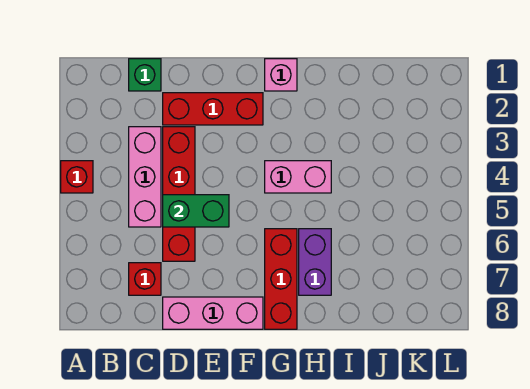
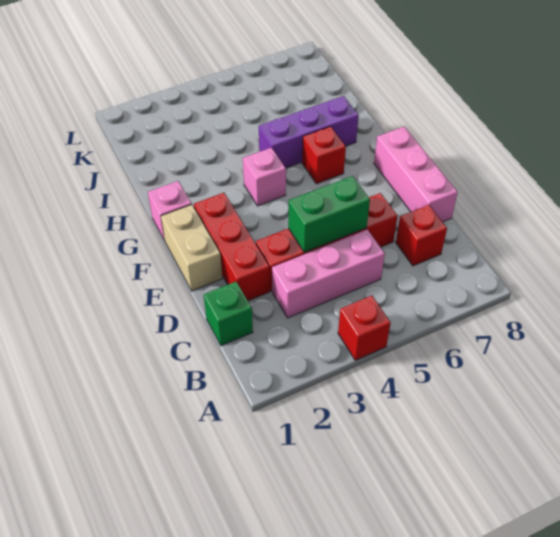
green 1x2 brick [163,195,229,227] -> green 1x2 brick turned to [288,176,370,252]
none -> tan 1x2 brick [161,205,222,291]
pink 1x2 brick [265,161,331,193] -> pink 1x1 brick [243,148,286,206]
red 1x3 brick [265,229,297,329] -> red 1x1 brick [302,126,346,184]
purple 1x2 brick [299,229,331,295] -> purple 1x3 brick [259,96,359,168]

